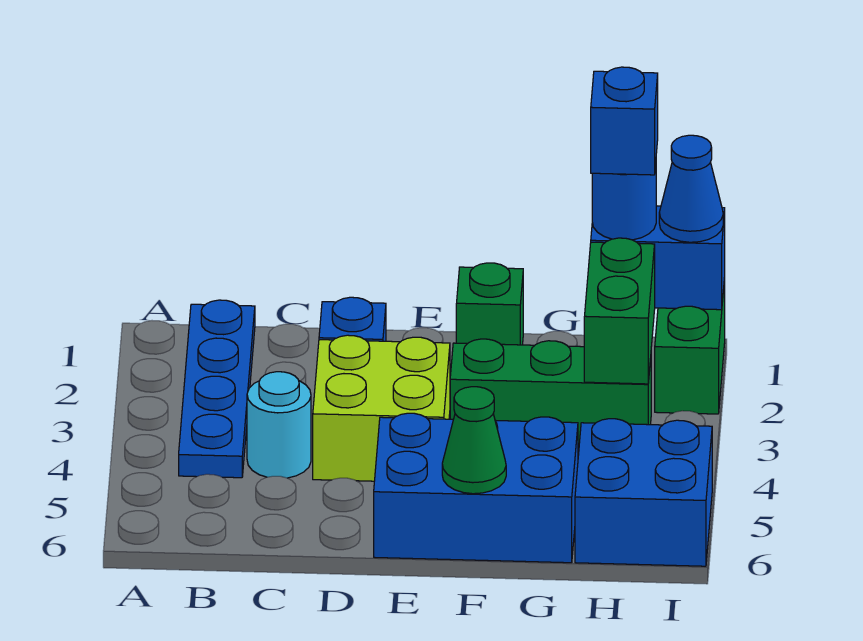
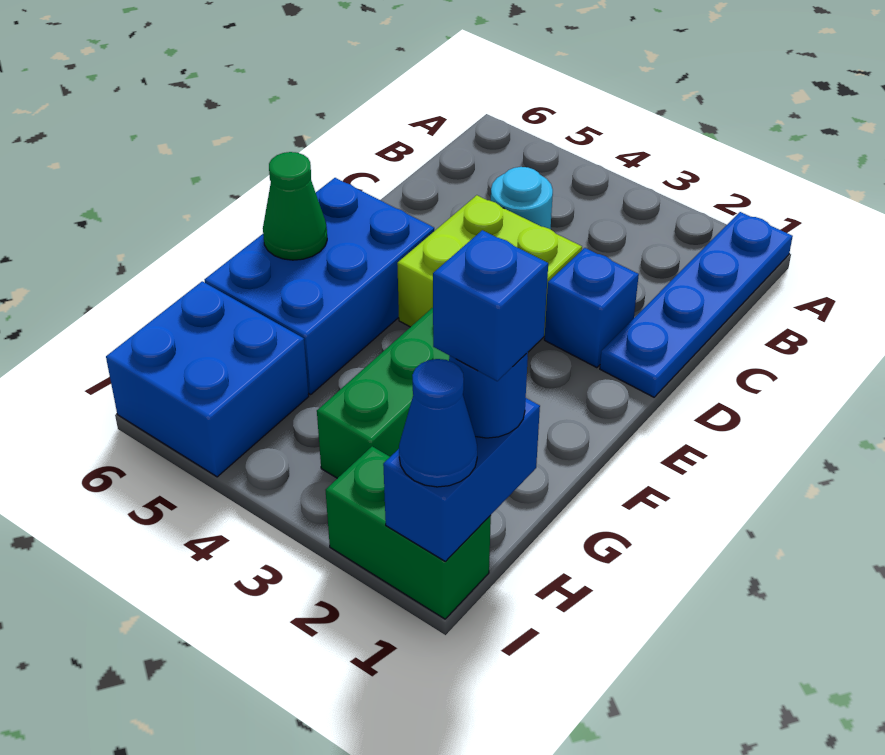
blue 1x4 plate [179,300,255,478] -> blue 1x4 plate turned to [600,212,793,397]
green 1x1 brick [456,263,523,345] -> none
green 1x2 brick [584,238,655,384] -> none

